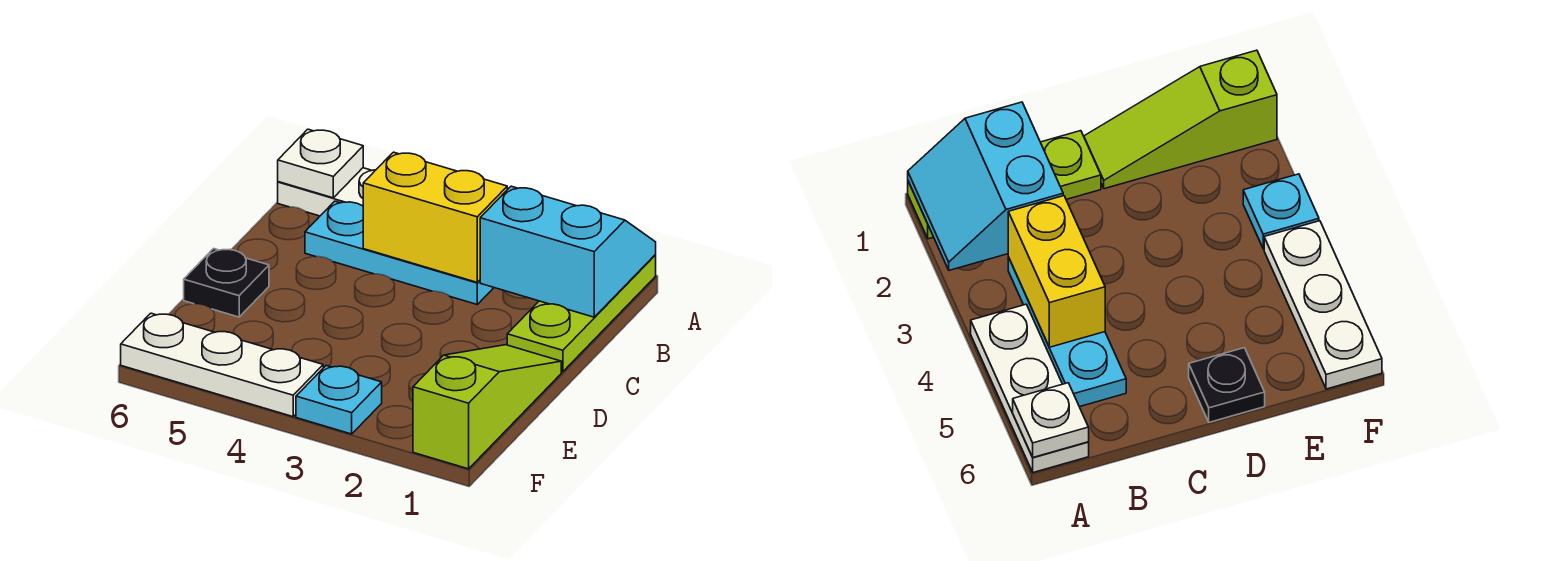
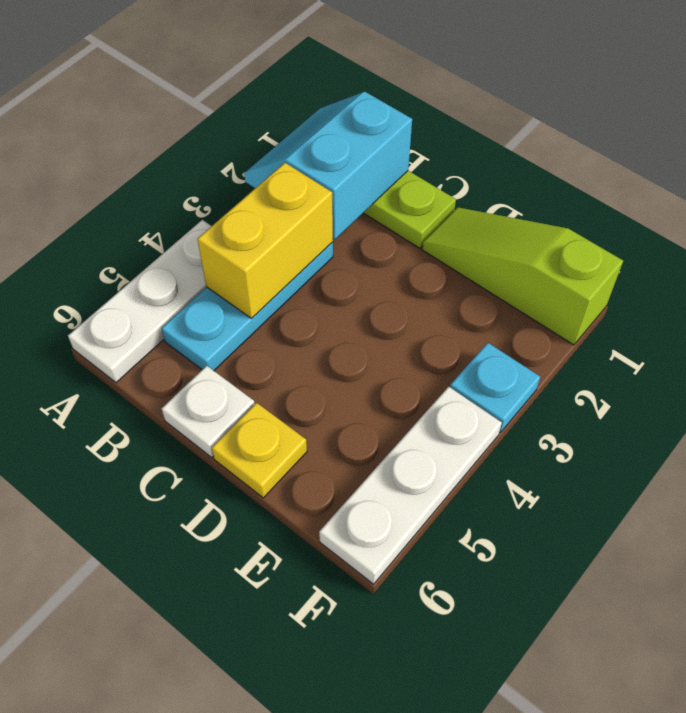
white 1x1 plate [278,129,363,198] -> white 1x1 plate moved to [161,366,255,458]
black 1x1 plate [184,249,269,317] -> yellow 1x1 plate [212,403,307,498]

